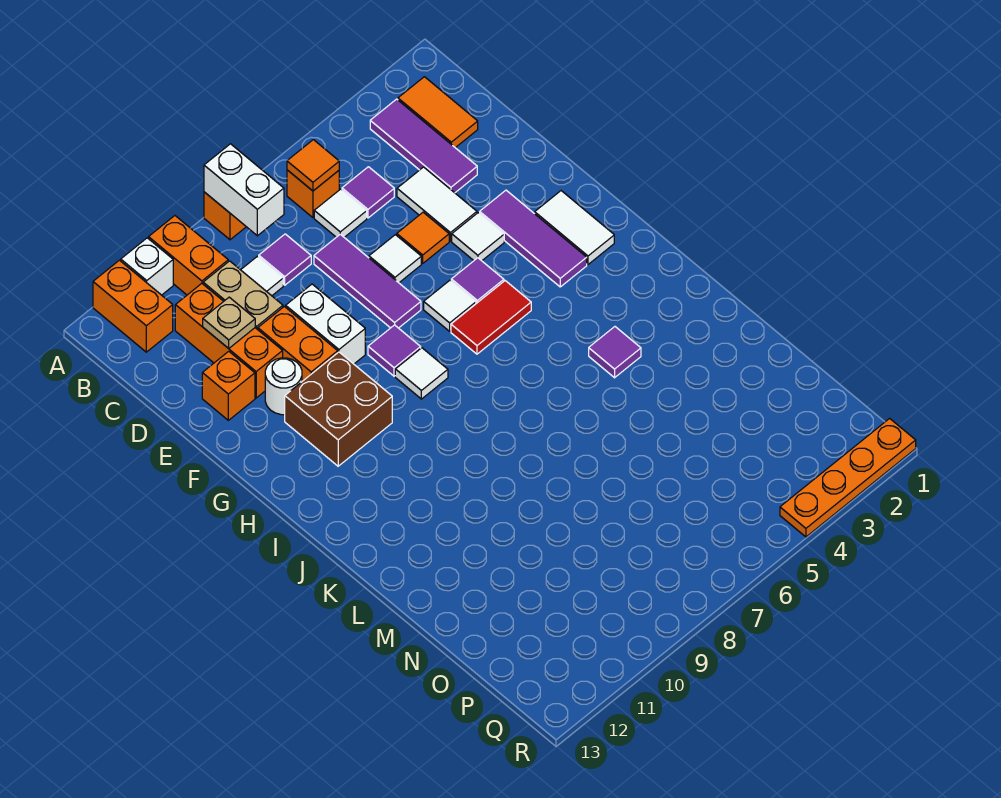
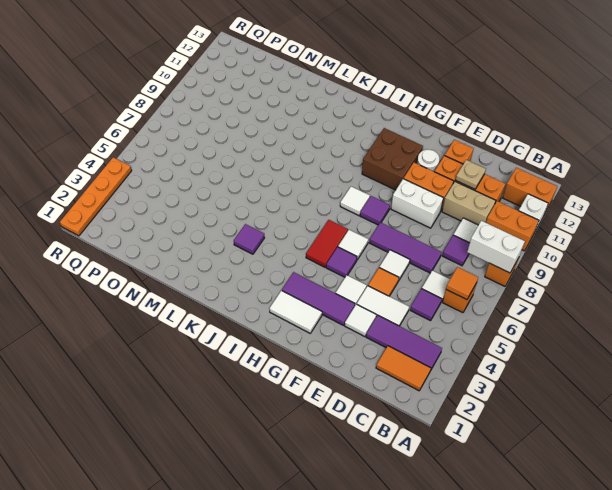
none -> white 1x1 tile [345,304,376,337]

